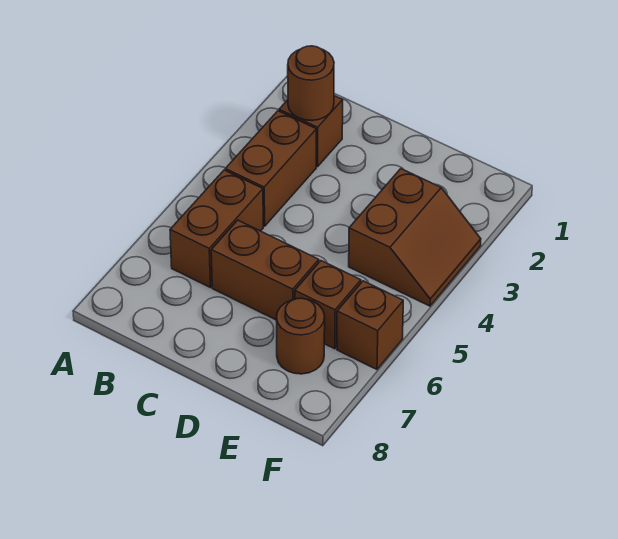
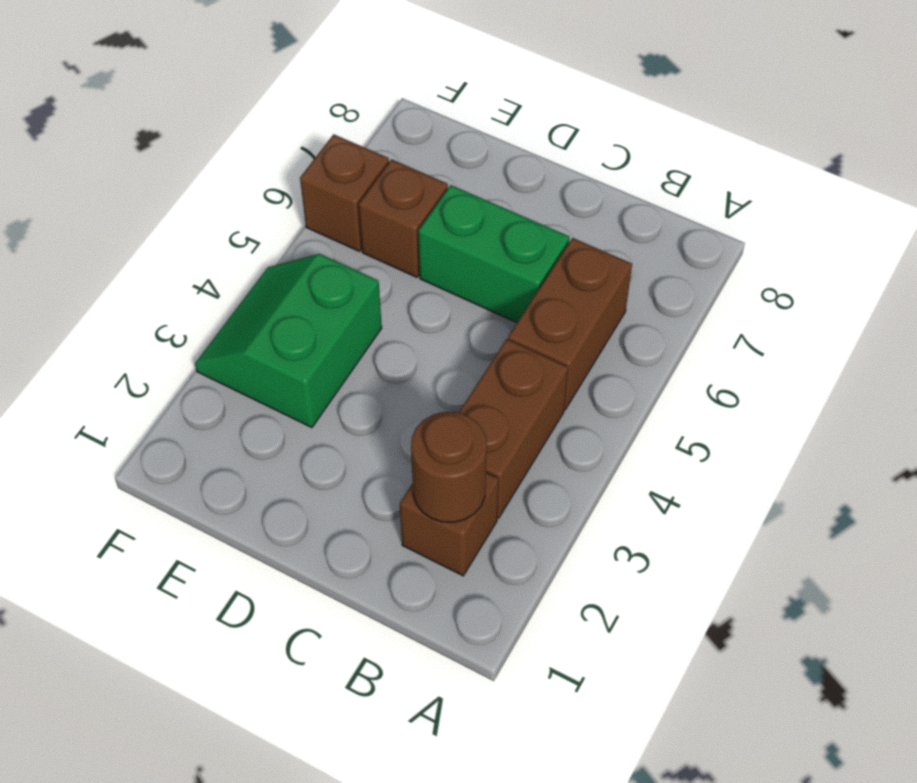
brown 1x2 brick [211,220,319,320] -> green 1x2 brick [418,185,569,323]
brown 2x2 slope [349,169,481,306] -> green 2x2 slope [195,254,382,427]
brown 1x1 round brick [276,298,325,374] -> none

